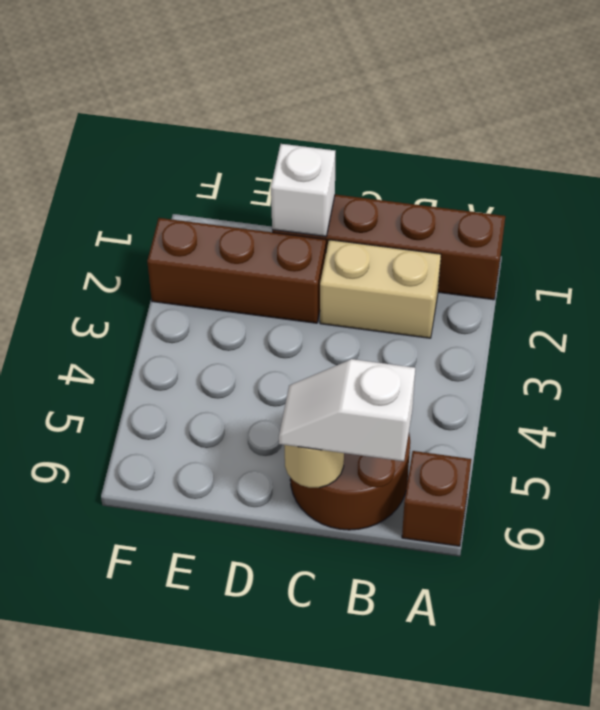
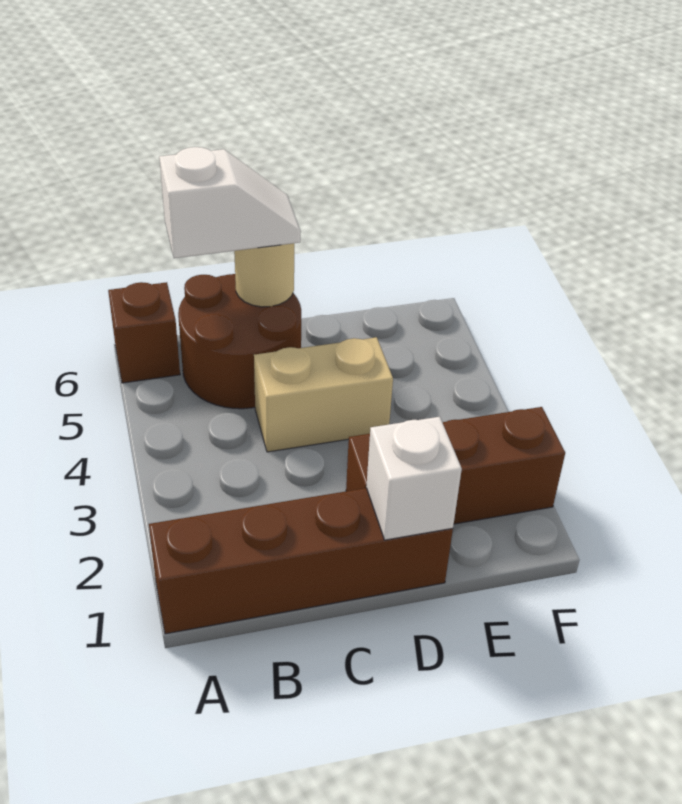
tan 1x2 brick [320,240,441,338] -> tan 1x2 brick moved to [254,337,393,452]

